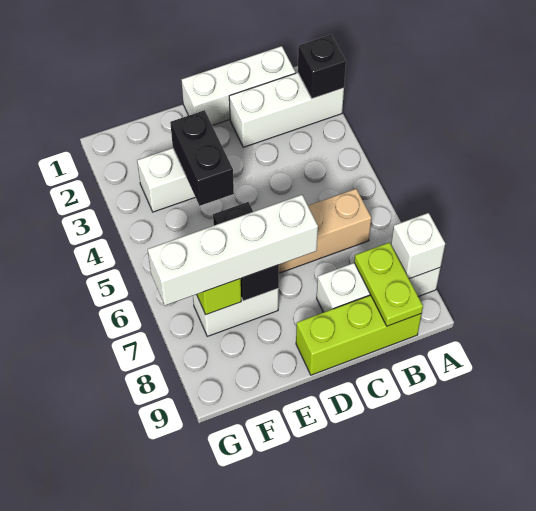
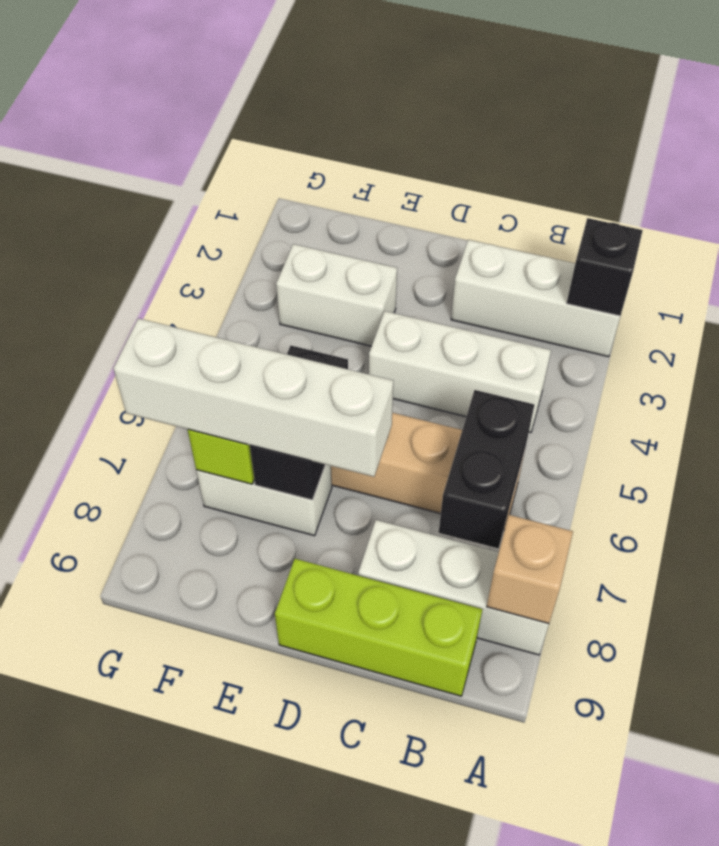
white 1x1 brick [391,213,445,279] -> tan 1x1 brick [487,515,573,623]
white 1x3 brick [181,46,295,125] -> white 1x3 brick moved to [369,311,551,433]
lime 1x2 plate [354,243,423,326] -> none
black 1x2 brick [170,110,234,206] -> black 1x2 brick moved to [439,390,534,548]

